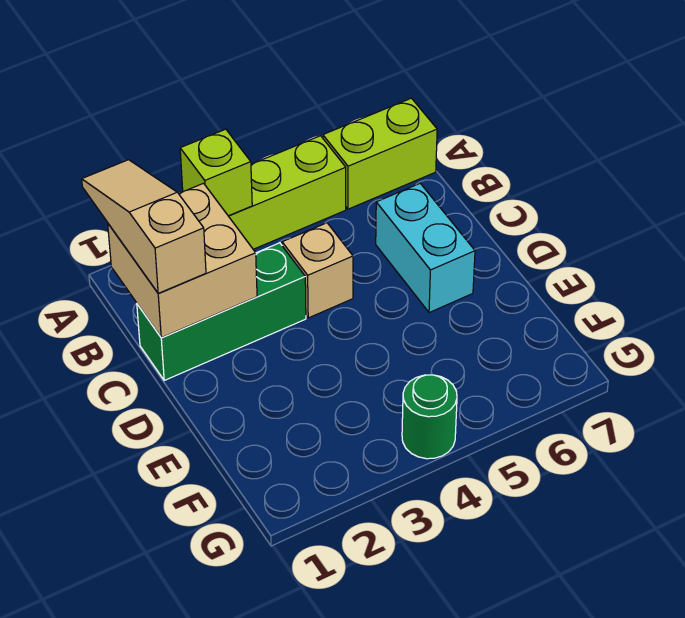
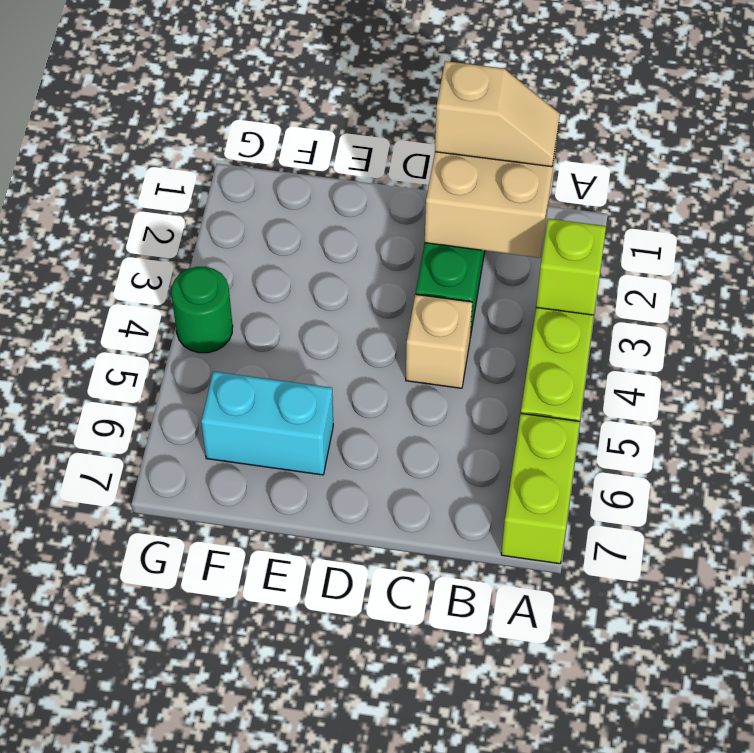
tan 1x3 slope [82,160,206,293] -> tan 1x2 slope [435,61,560,167]
cyan 1x2 brick [376,184,475,313] -> cyan 1x2 brick moved to [201,371,333,475]

